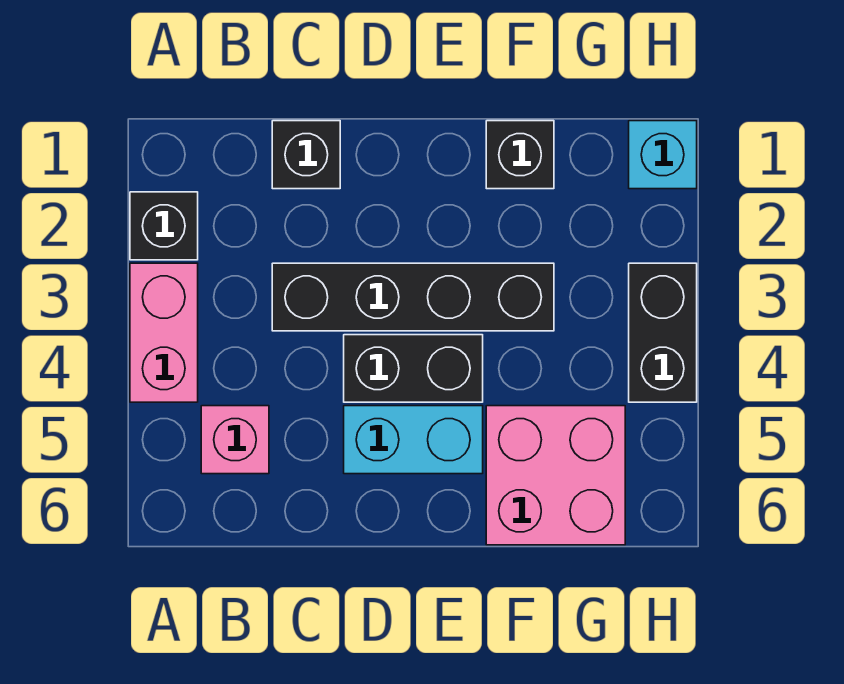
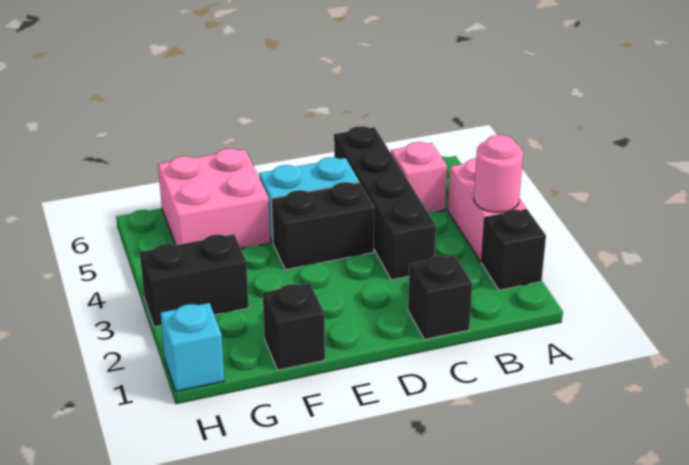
none -> pink 1x1 round brick [474,135,523,212]
black 1x4 brick [272,263,554,331] -> black 1x4 brick turned to [334,126,436,280]
black 1x2 brick [629,263,697,402] -> black 1x2 brick turned to [140,234,249,327]

